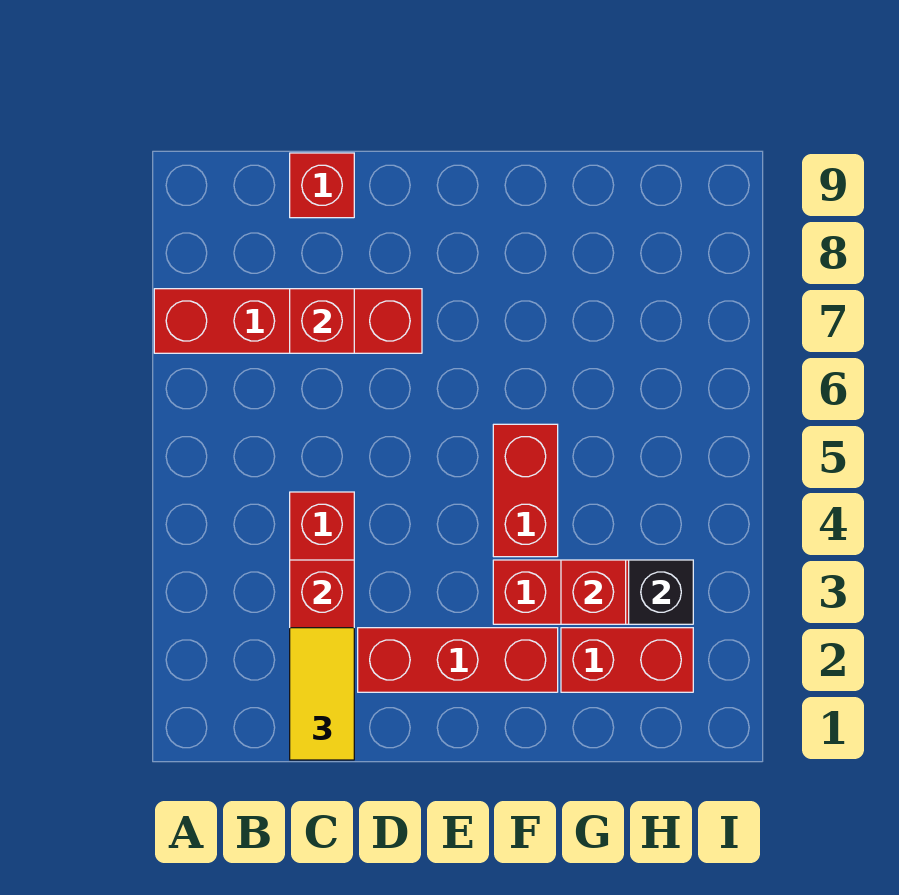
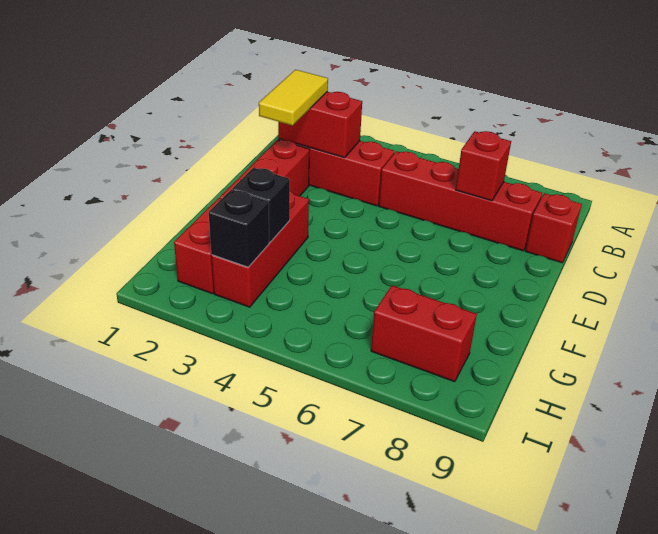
red 1x4 brick [154,289,422,353] -> red 1x4 brick turned to [379,151,542,251]
yellow 1x2 tile [290,628,354,760] -> yellow 1x2 tile turned to [259,70,328,126]
red 1x2 brick [493,424,558,557] -> red 1x2 brick moved to [371,285,477,382]
red 1x1 brick [561,560,626,624] -> black 1x1 brick [232,168,290,242]

